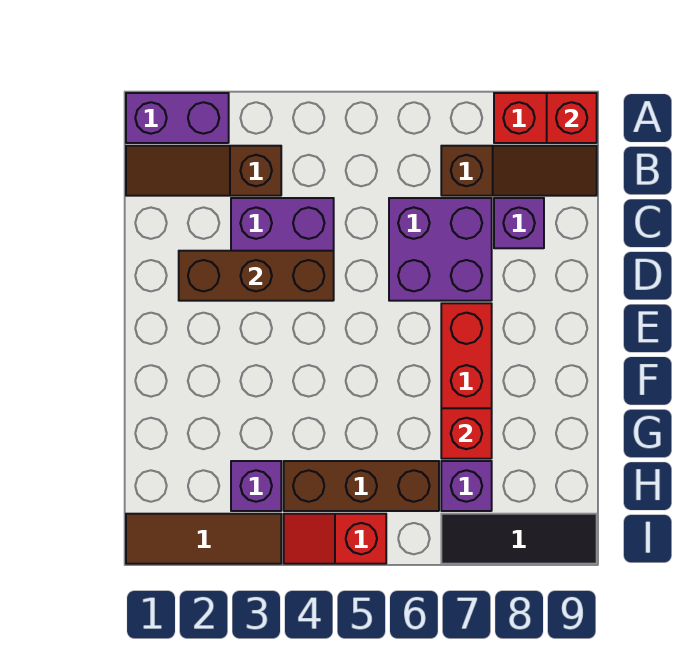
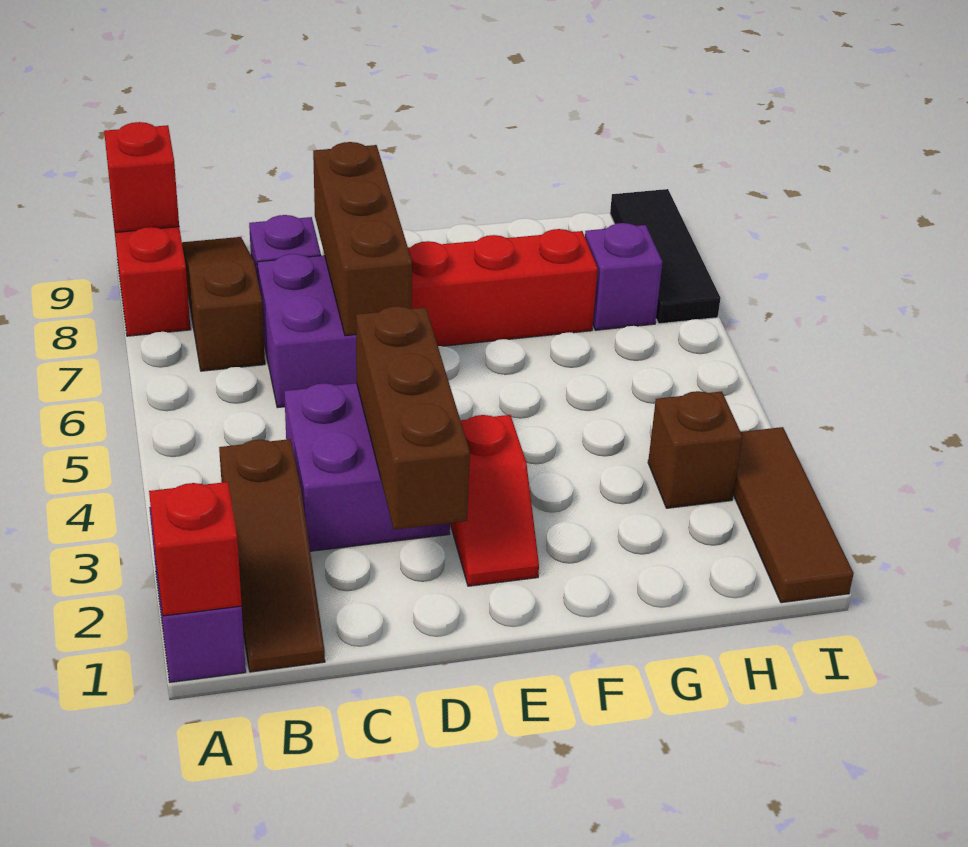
red 1x1 brick [441,408,492,459] -> red 1x1 brick moved to [149,482,242,616]
purple 1x1 brick [231,461,281,511] -> brown 1x1 brick [648,391,742,508]
brown 1x3 brick [284,461,439,511] -> brown 1x3 brick moved to [313,142,412,336]
red 1x2 slope [284,514,386,564] -> red 1x2 slope moved to [450,415,539,586]

